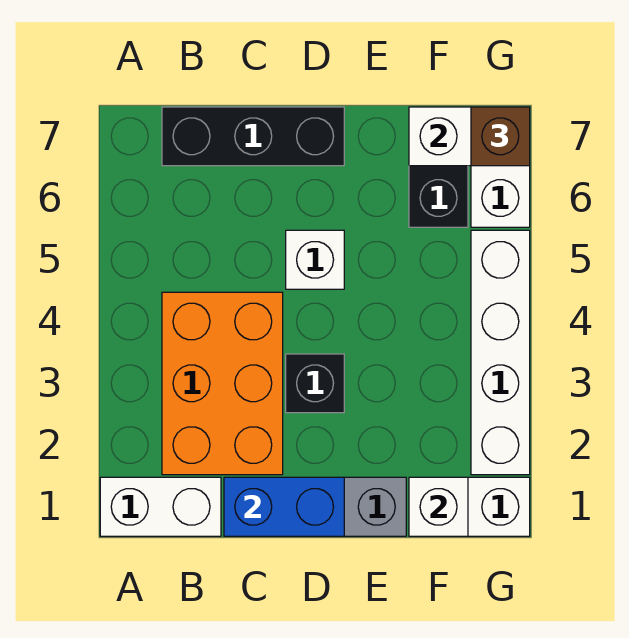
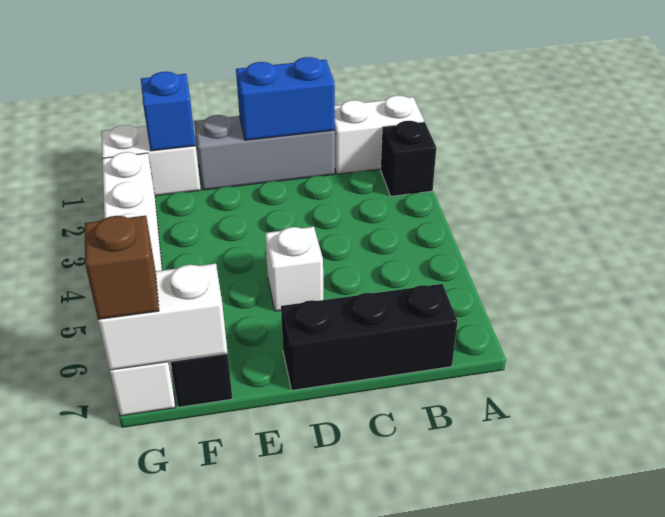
orange 2x3 brick [162,292,283,475] -> none
black 1x1 brick [286,354,344,413] -> black 1x1 brick moved to [381,121,436,196]
white 1x1 brick [409,477,468,536] -> blue 1x1 brick [141,72,196,151]

